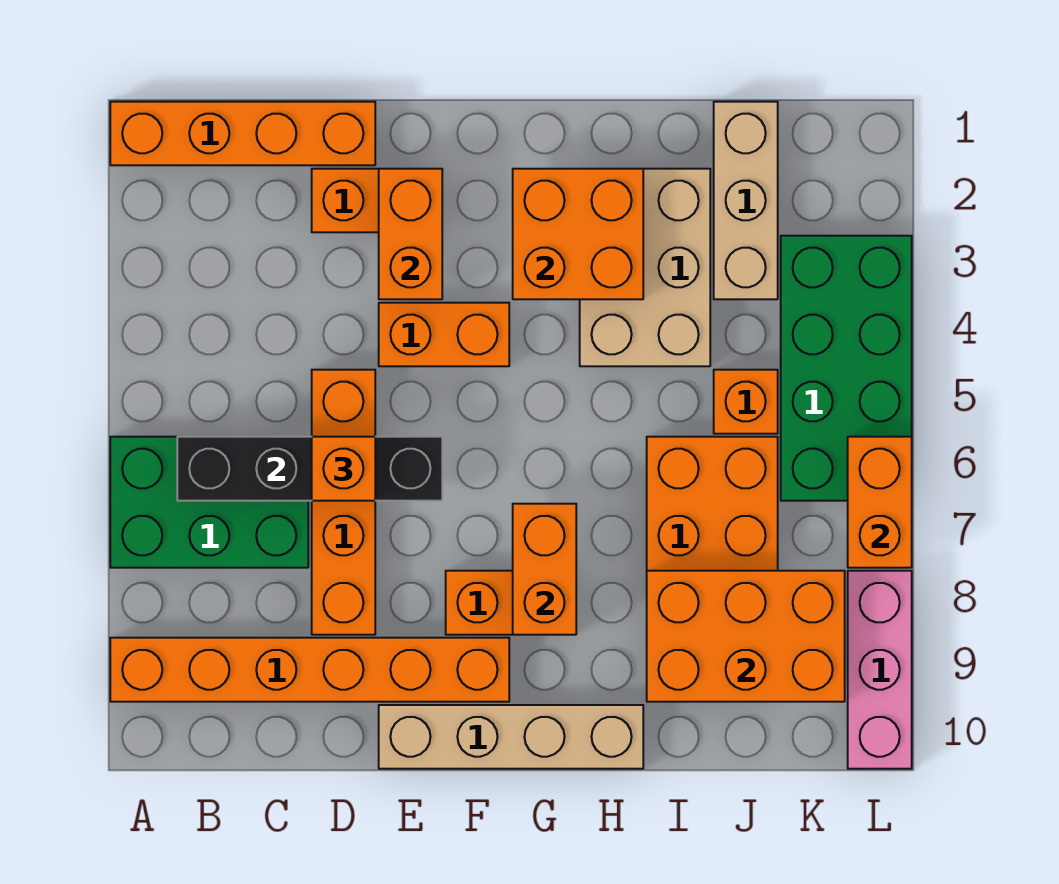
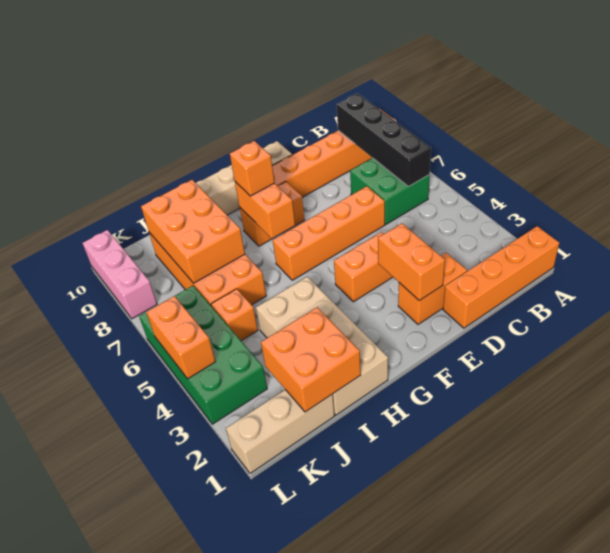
green 2x3 brick [110,437,308,568] -> green 2x2 brick [350,158,430,224]
black 1x4 brick [177,437,442,501] -> black 1x4 brick turned to [337,93,431,186]
orange 1x4 brick [312,370,375,635] -> orange 1x4 brick turned to [273,186,385,280]
orange 1x1 brick [312,437,375,501] -> orange 1x1 brick moved to [230,141,274,196]
orange 2x2 brick [513,169,643,299] -> orange 2x2 brick moved to [261,307,361,412]
tan 2x3 brick [580,169,710,366] -> tan 2x4 brick [256,277,388,415]
orange 2x3 brick [647,571,845,702] -> orange 2x3 brick turned to [141,180,245,283]
tan 1x3 brick [714,102,778,299] -> tan 1x3 brick turned to [226,390,334,473]
orange 1x2 brick [848,437,912,568] -> orange 1x2 brick moved to [146,296,216,379]

